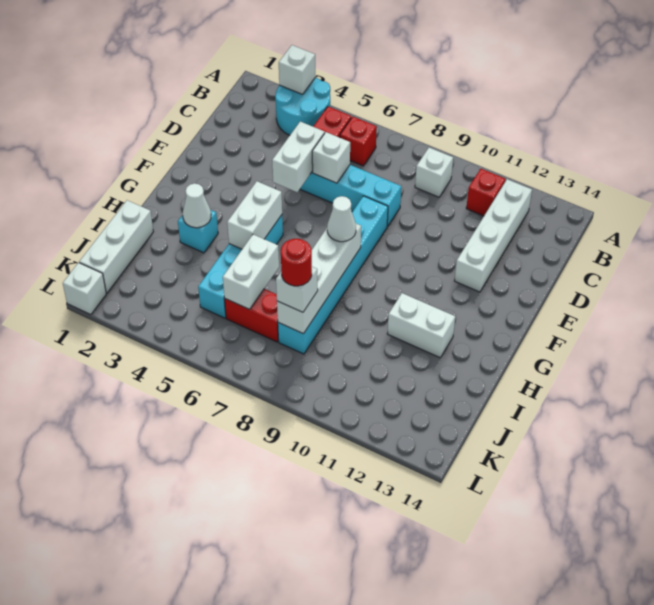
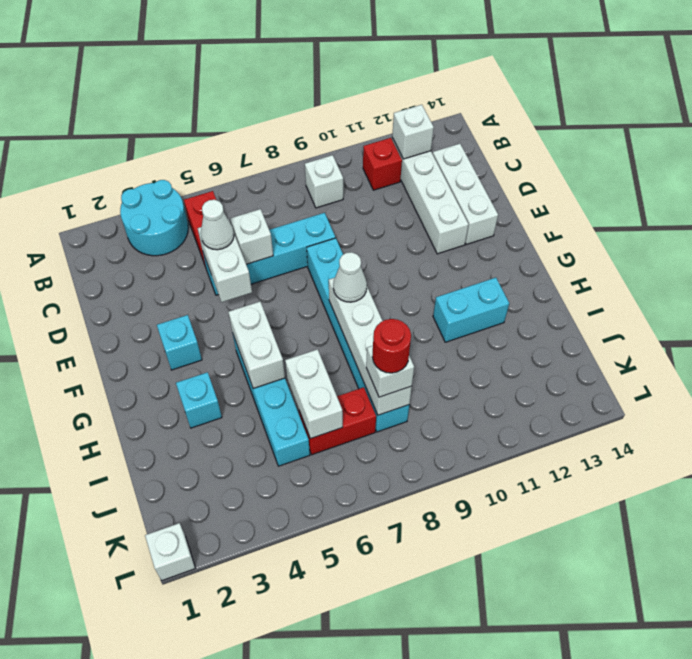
white 1x1 brick [279,45,315,94] -> white 1x1 brick moved to [392,105,434,159]
red 1x1 brick [340,117,377,166] -> none
none -> cyan 1x1 brick [157,315,202,370]
white 1x1 cone [183,183,211,228] -> white 1x1 cone moved to [201,200,234,250]
white 1x2 brick [387,293,455,358] -> cyan 1x2 brick [433,278,509,342]
white 1x3 brick [79,200,153,293] -> white 1x3 brick moved to [433,144,498,244]

